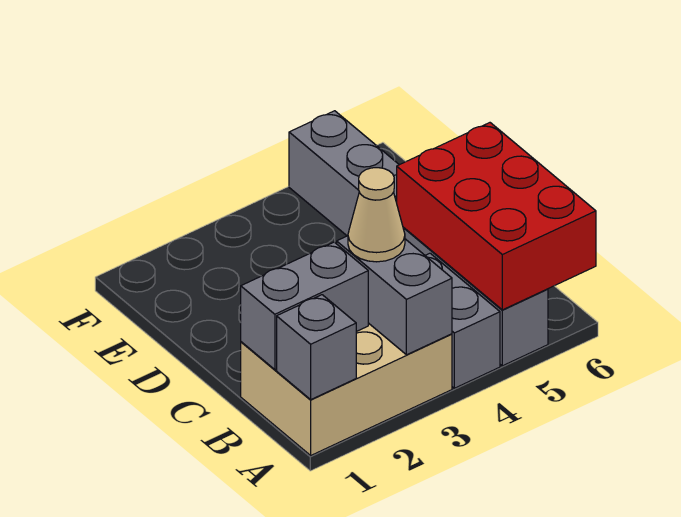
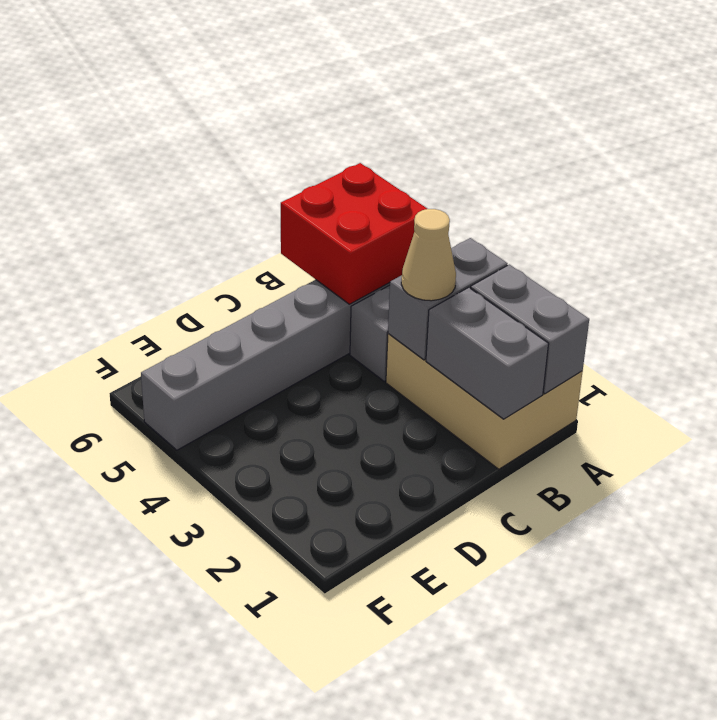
grey 1x1 brick [277,295,356,399] -> grey 1x2 brick [471,265,589,394]
red 2x3 brick [397,123,596,310] -> red 2x2 brick [281,163,427,304]

